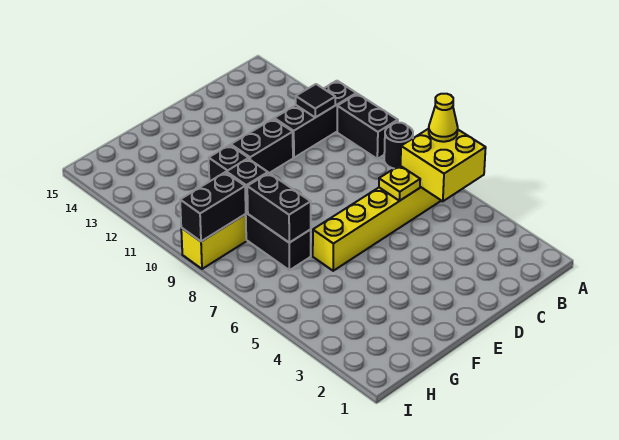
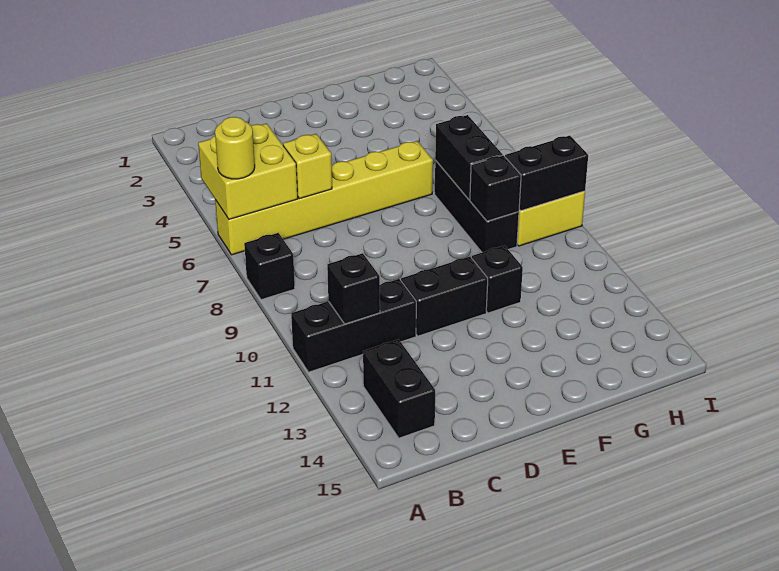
yellow 1x1 cone [429,94,458,142] -> yellow 1x1 round brick [215,117,255,179]
black 1x1 round brick [384,123,413,169] -> black 1x1 brick [244,233,295,300]
black 1x2 brick [337,94,398,159] -> black 1x2 brick moved to [363,339,435,438]
black 1x1 tile [296,84,335,117] -> black 1x1 brick [327,253,380,324]
yellow 1x1 plate [379,165,420,201] -> yellow 1x1 brick [283,134,332,199]

